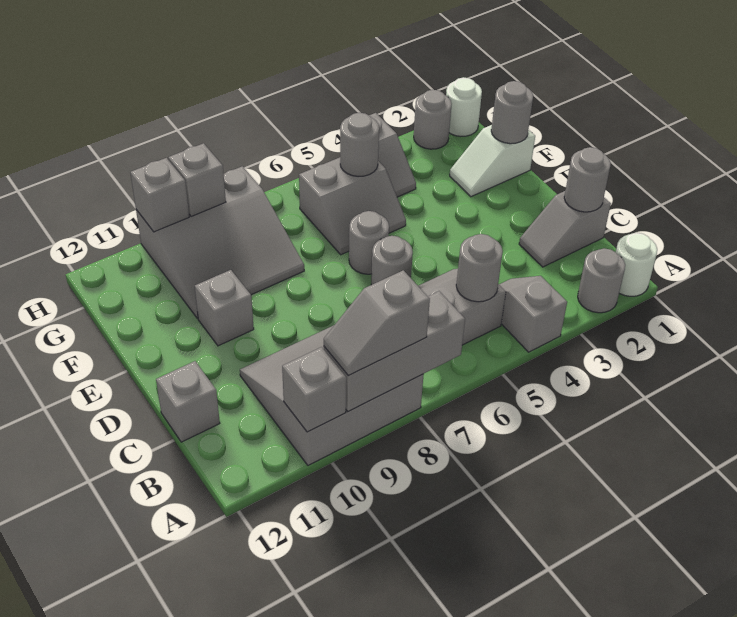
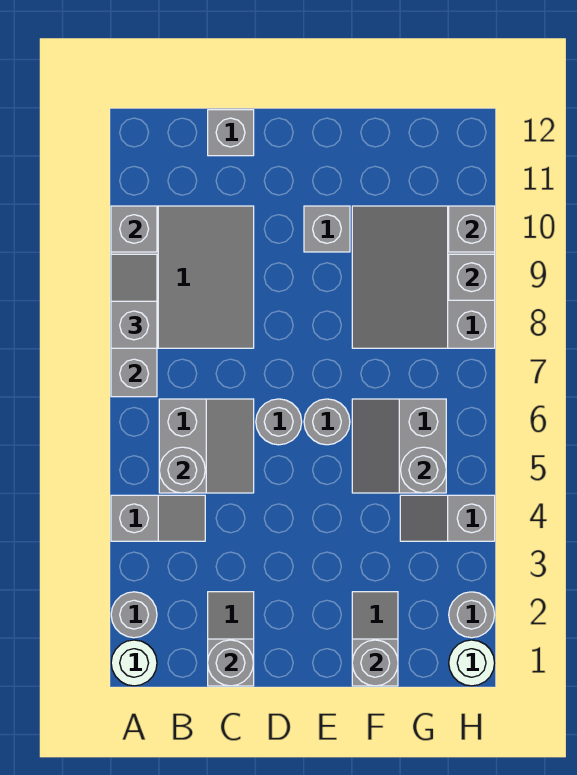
white 1x2 slope [450,125,535,197] -> grey 1x2 slope [352,592,398,686]

